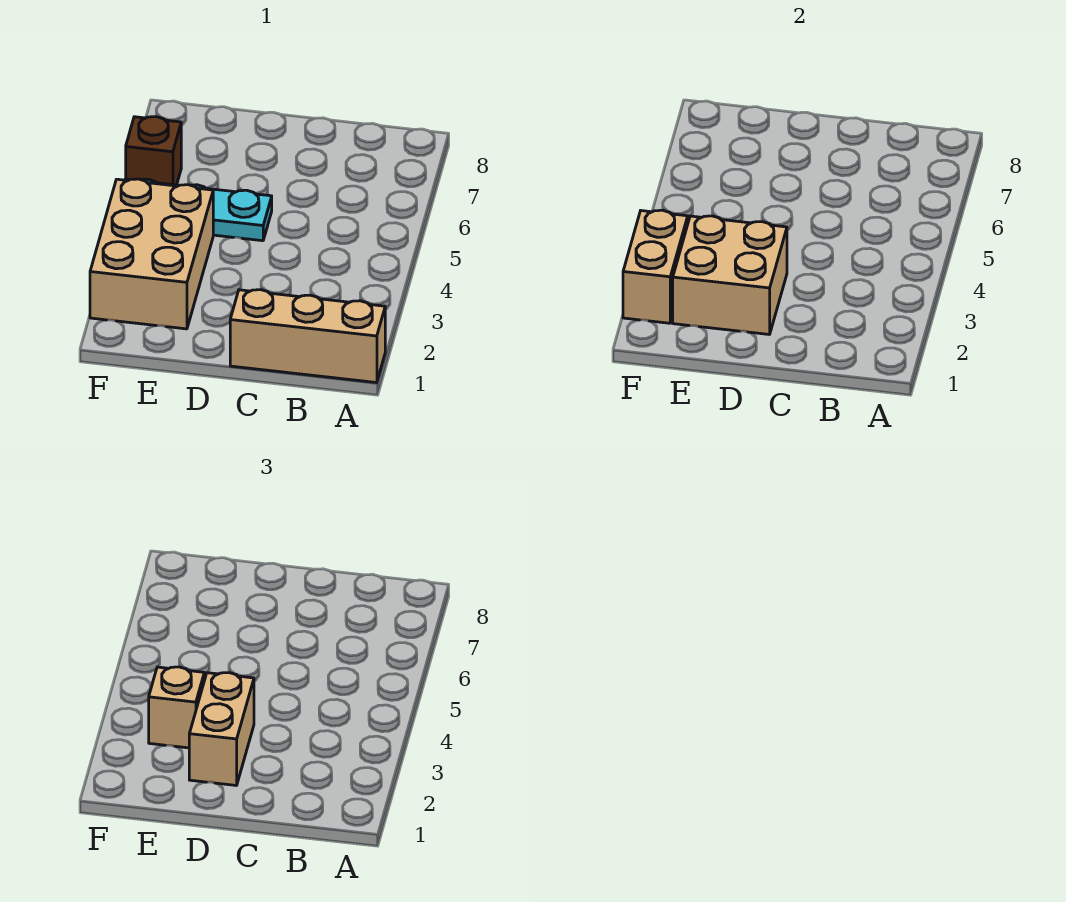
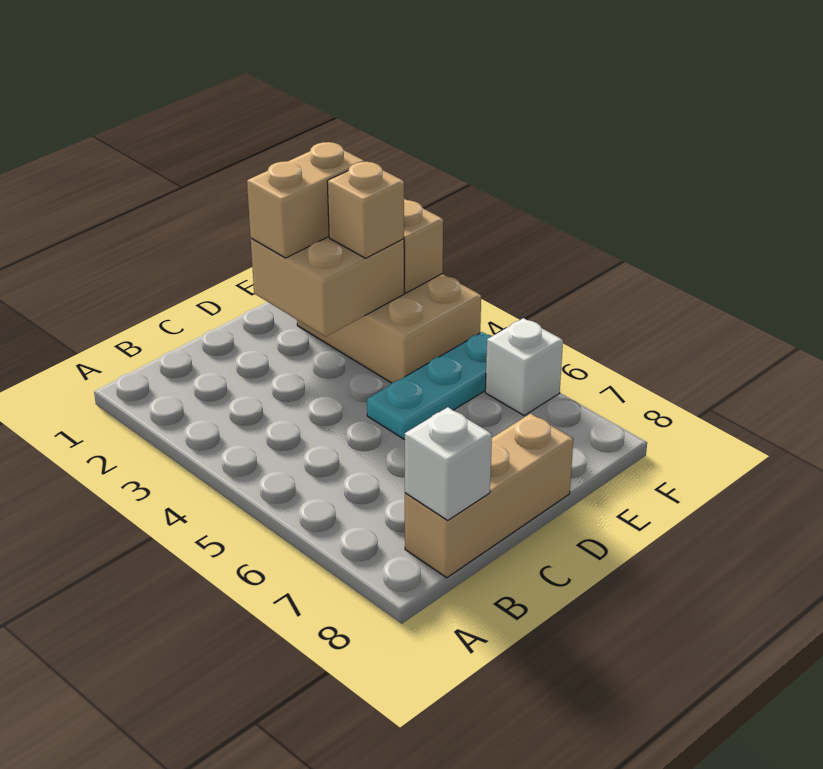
tan 1x3 brick [230,290,385,383] -> tan 1x3 brick moved to [405,414,573,578]
none -> white 1x1 brick [405,407,492,520]
tan 1x2 brick [189,673,254,786] -> tan 1x2 brick turned to [247,142,365,258]
brown 1x1 brick [126,117,181,185] -> white 1x1 brick [485,318,563,416]

